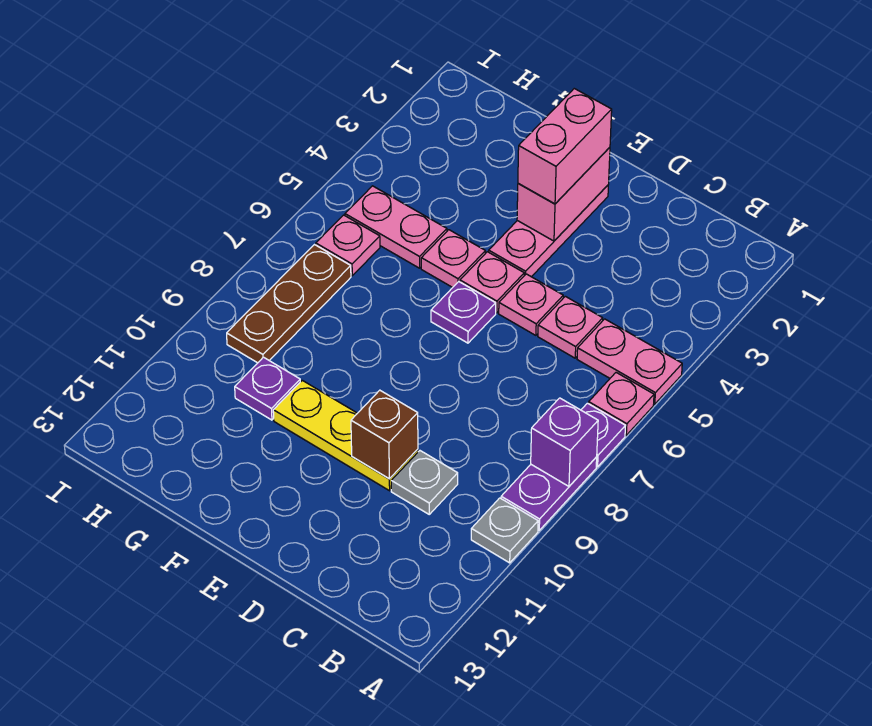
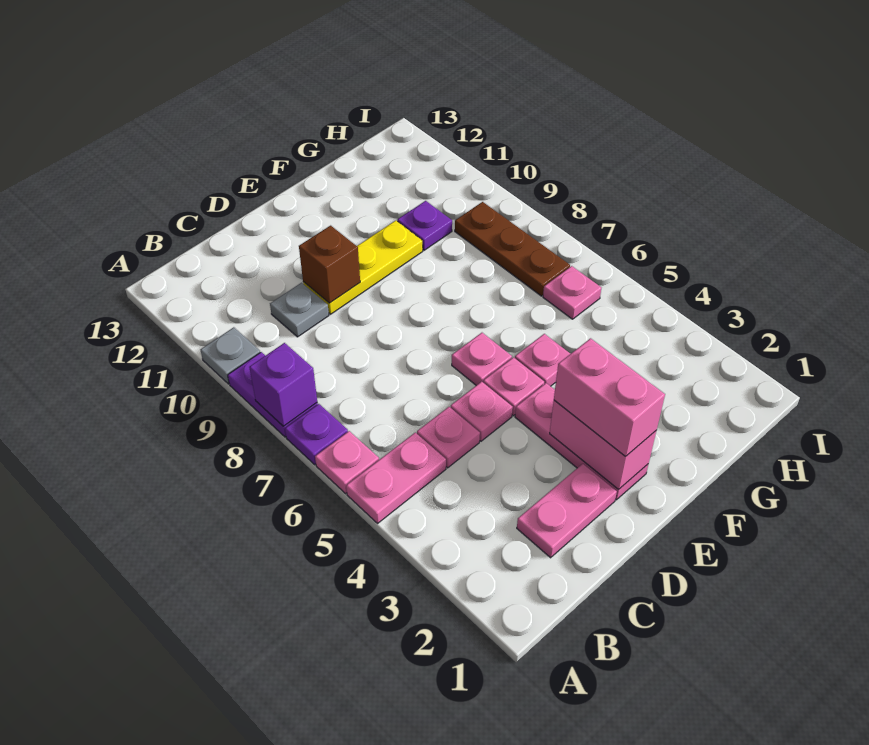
purple 1x1 plate [431,282,496,343] -> pink 1x1 plate [452,333,512,385]
pink 1x2 plate [345,186,447,268] -> pink 1x2 plate moved to [517,464,617,558]

